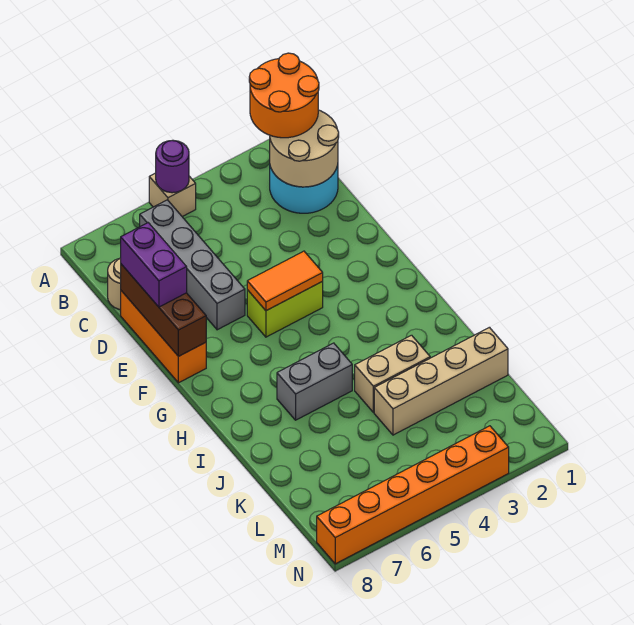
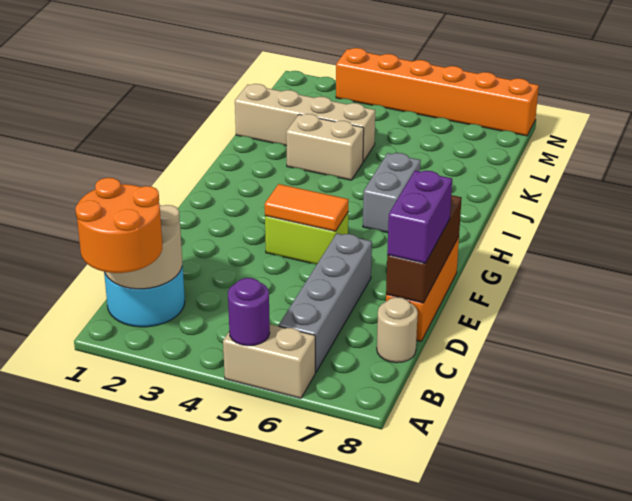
tan 1x1 brick [149,173,196,217] -> tan 1x2 brick [223,324,315,398]
grey 1x2 brick [277,343,352,420] -> grey 1x2 brick turned to [363,153,421,233]

